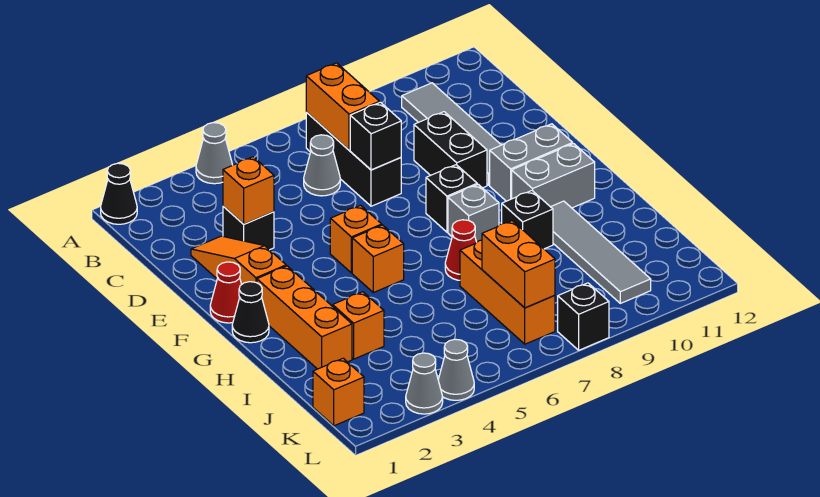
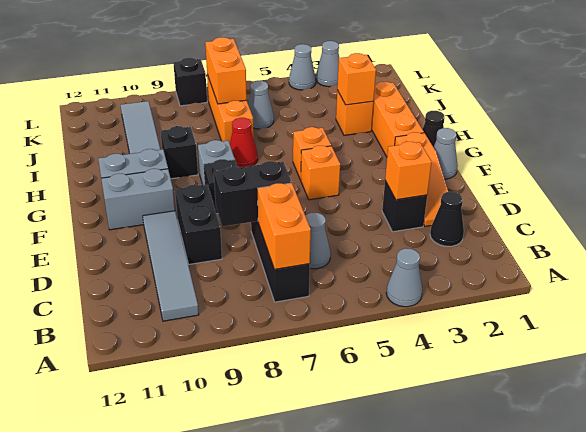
black 1x1 cone [101,163,137,224] -> black 1x1 cone moved to [430,192,464,246]
black 1x1 brick [350,102,401,170] -> black 1x2 brick [214,161,292,226]
red 1x1 cone [210,262,242,323] -> grey 1x1 cone [434,128,458,179]
none -> grey 1x1 cone [248,81,274,129]
orange 1x1 brick [313,358,364,426] -> orange 1x1 brick moved to [337,53,376,105]

